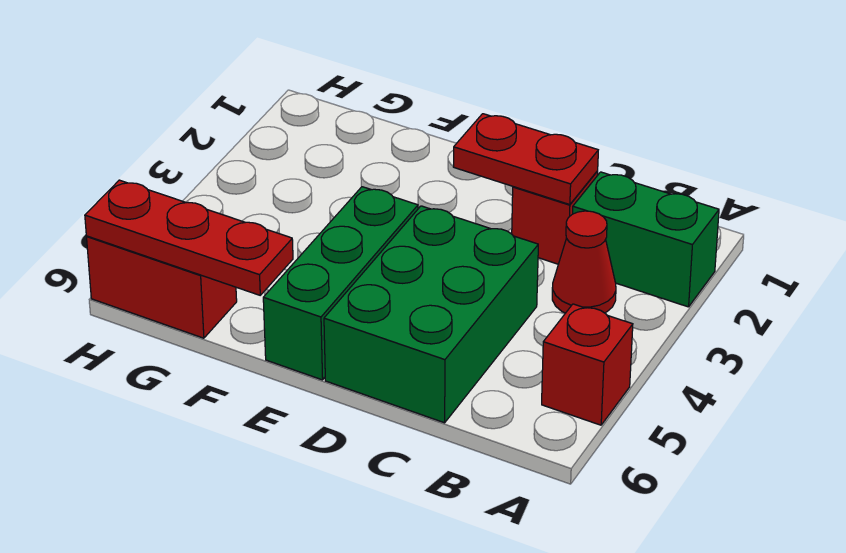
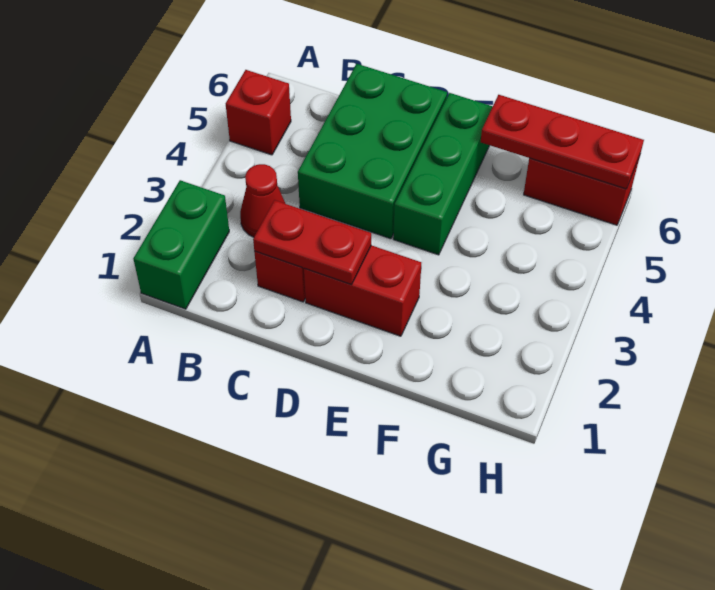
green 1x2 brick [573,172,719,307] -> green 1x2 brick turned to [133,180,229,309]
none -> red 1x2 brick [304,245,421,336]

